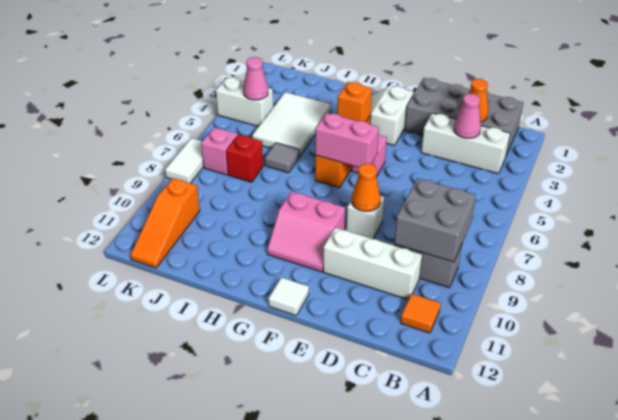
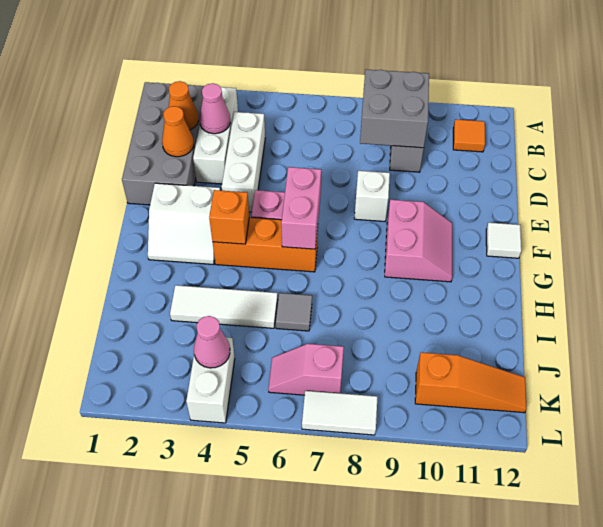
white 1x3 brick [323,228,422,300] -> white 1x3 brick moved to [222,112,265,212]
orange 1x1 cone [352,164,381,211] -> orange 1x1 cone moved to [162,106,194,157]
white 2x3 tile [252,92,331,156] -> white 1x3 tile [170,285,278,328]
red 1x1 brick [226,135,263,182] -> none

